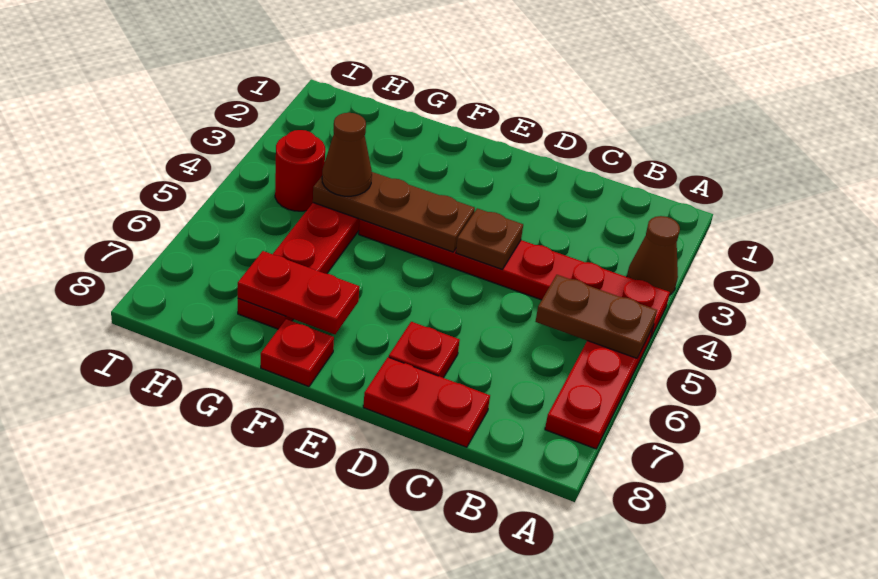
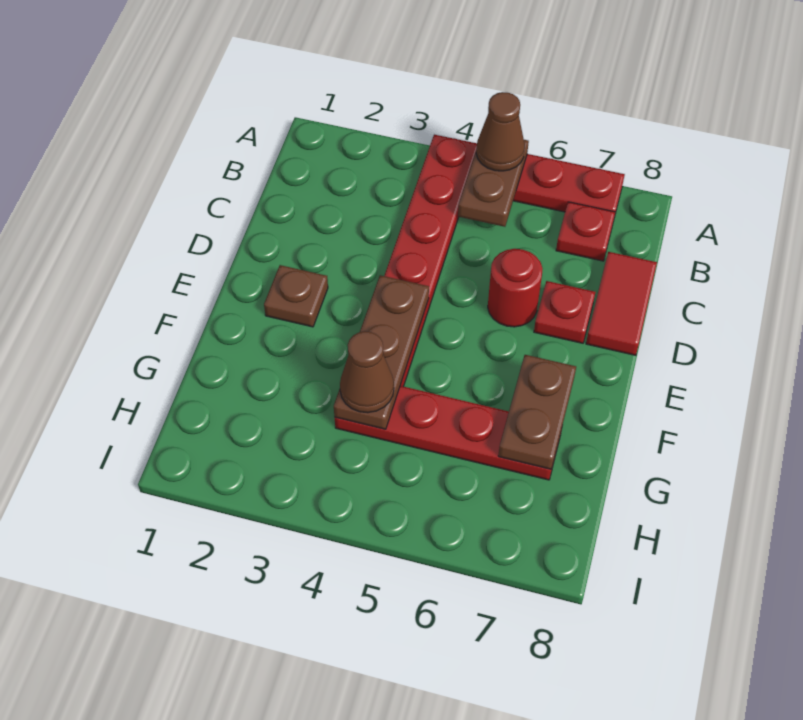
brown 1x1 cone [627,216,680,295] -> brown 1x1 cone moved to [476,92,525,171]
red 1x2 plate [363,357,490,447] -> red 1x2 tile [586,252,657,355]
brown 1x1 plate [456,208,523,269] -> brown 1x1 plate moved to [264,265,328,327]
red 1x2 plate [238,251,359,334] -> brown 1x2 plate [498,355,576,469]
red 1x1 plate [261,319,334,387] -> red 1x1 plate moved to [556,202,615,261]
red 1x1 round brick [275,130,325,211] -> red 1x1 round brick moved to [488,249,543,327]

